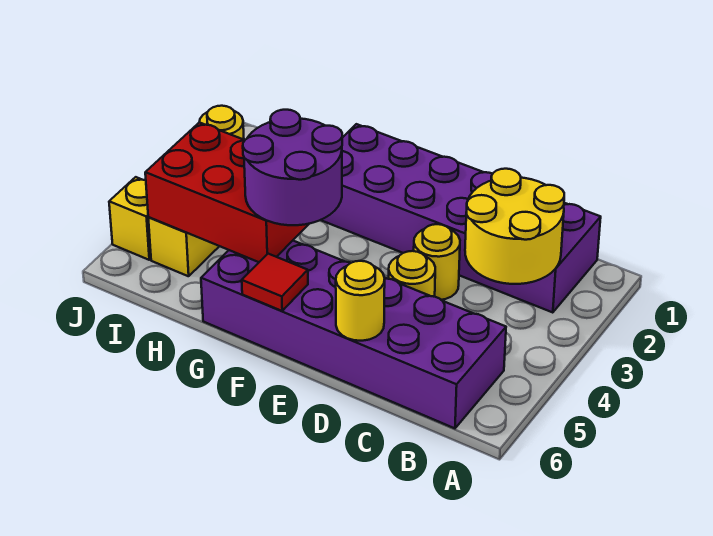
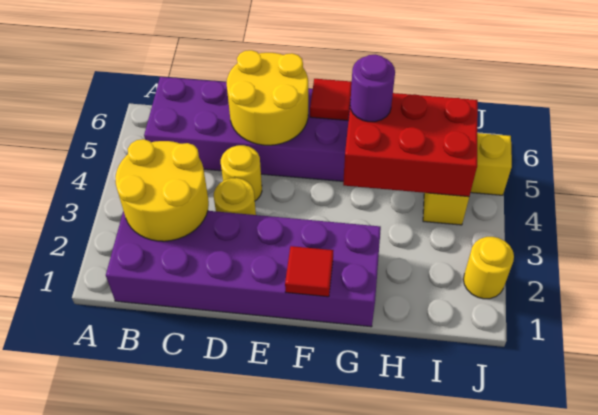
yellow 1x1 round brick [336,261,385,341] -> yellow 2x2 round brick [227,50,308,145]
none -> red 1x1 tile [285,246,333,297]
purple 2x2 round brick [243,110,342,225] -> purple 1x1 round brick [350,54,395,122]

